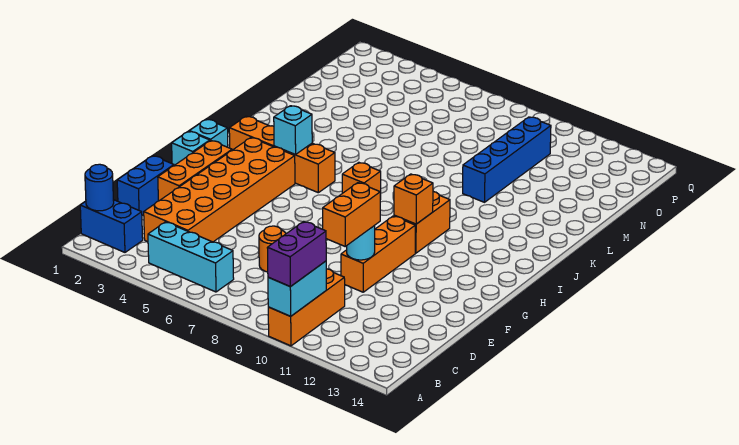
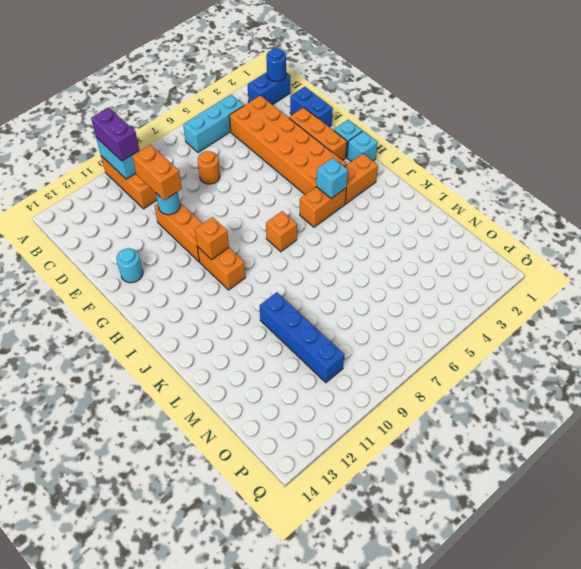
none -> cyan 1x1 round brick [116,248,143,283]

